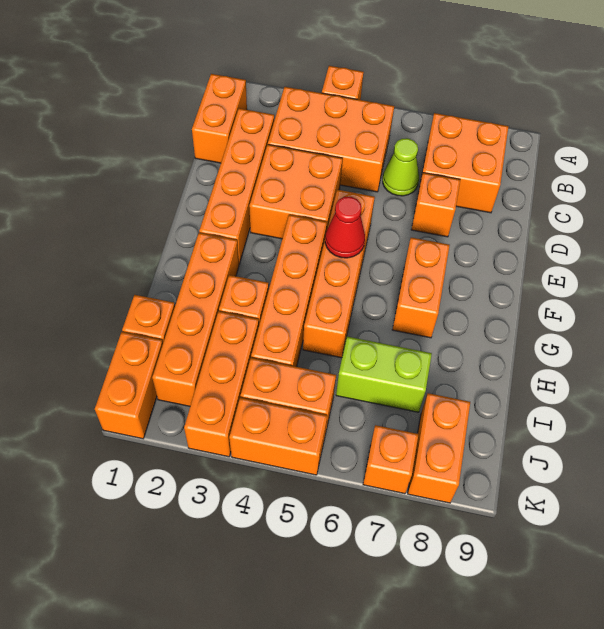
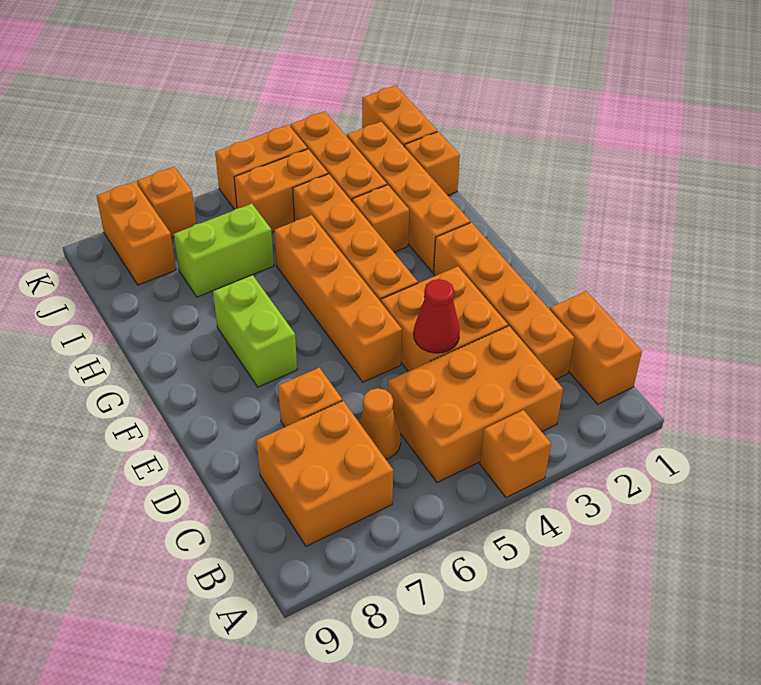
lime 1x1 cone [383,138,419,196] -> orange 1x1 cone [359,388,401,459]
red 1x1 cone [325,197,365,258] -> red 1x1 cone moved to [414,279,460,353]
orange 1x2 brick [392,237,450,338] -> lime 1x2 brick [213,275,297,387]

